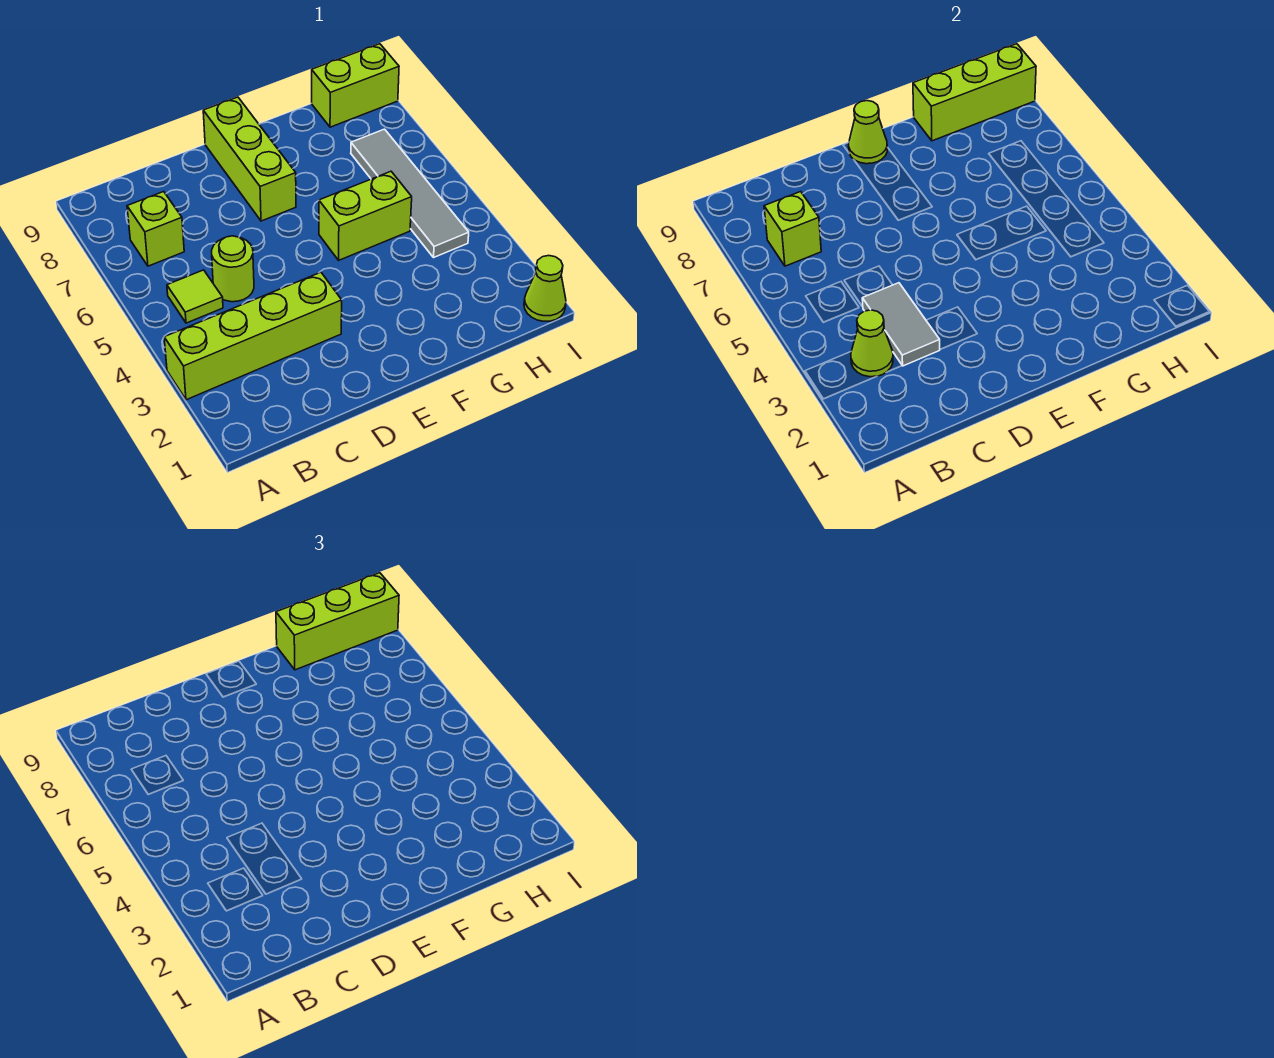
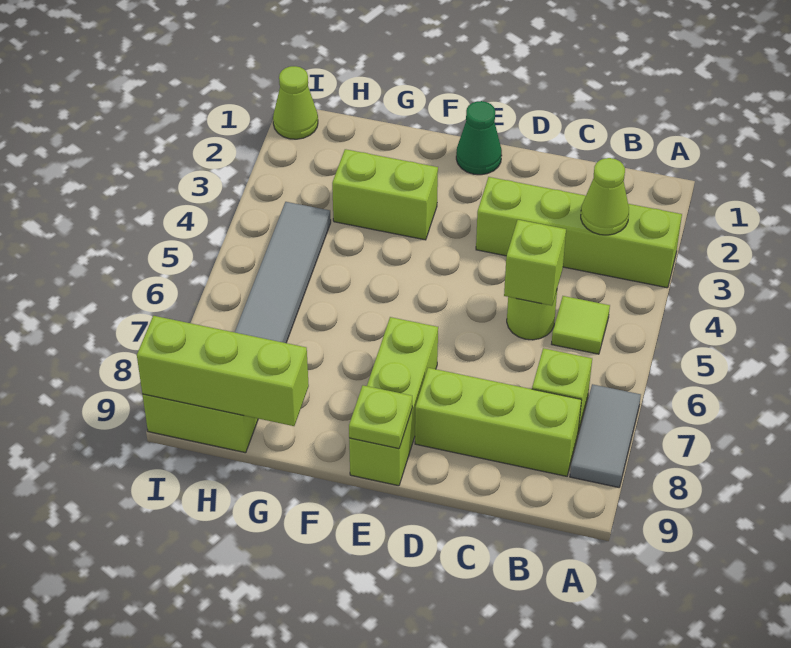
lime 1x1 brick [764,192,821,266] -> lime 1x1 brick moved to [504,220,566,306]
grey 1x2 tile [862,283,940,366] -> grey 1x2 tile moved to [570,384,641,487]
none -> green 1x1 cone [456,101,502,175]
lime 1x1 cone [849,101,887,164] -> lime 1x1 plate [349,385,412,449]
lime 1x2 brick [319,171,412,260] -> lime 1x2 brick moved to [332,149,438,240]
lime 1x3 brick [276,573,399,670] -> lime 1x3 brick moved to [415,368,582,476]

